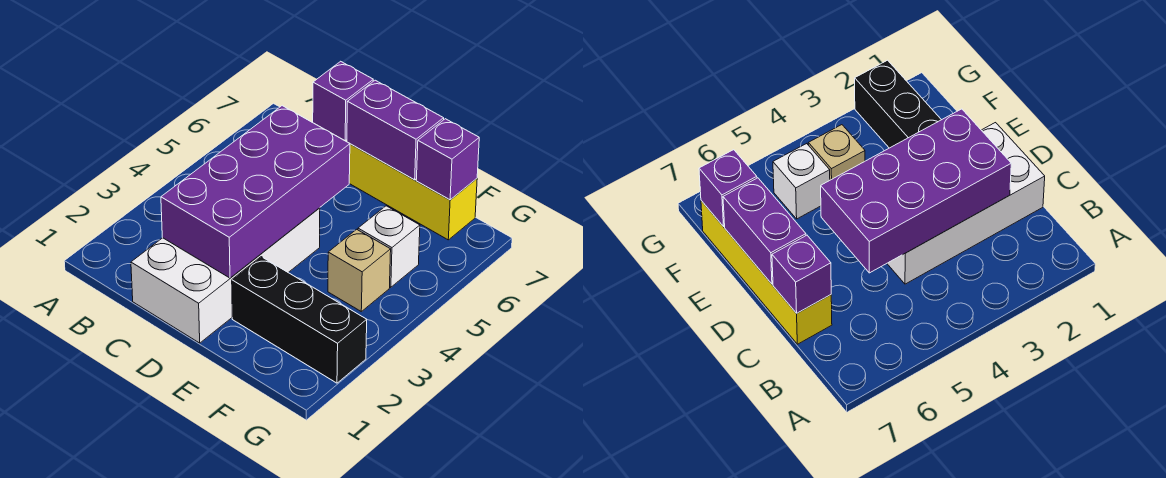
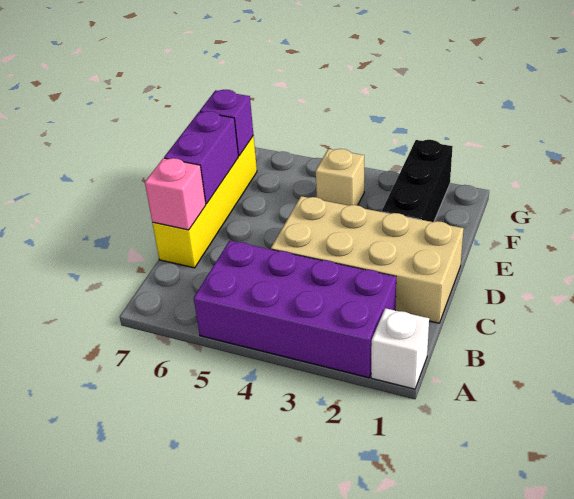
white 2x4 brick [131,208,320,343] -> tan 2x4 brick [271,196,464,323]
purple 2x4 brick [161,106,350,278] -> purple 2x4 brick moved to [194,241,396,378]
purple 1x1 brick [313,61,373,141] -> pink 1x1 brick [145,158,206,230]
white 1x1 brick [358,206,420,287] -> white 1x1 brick moved to [371,308,429,389]

